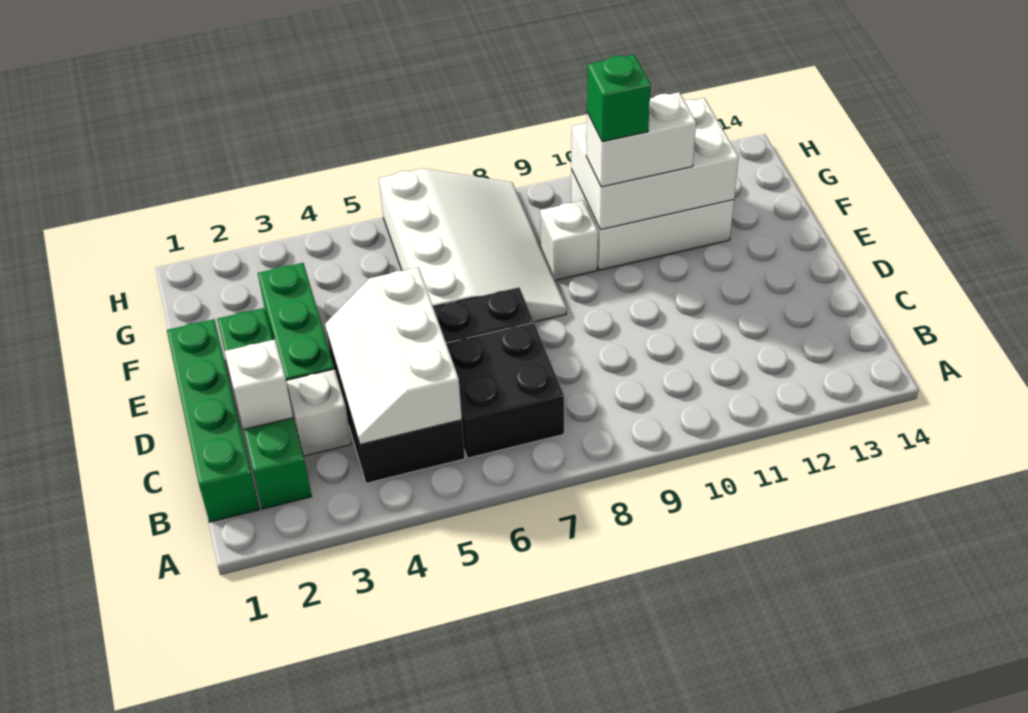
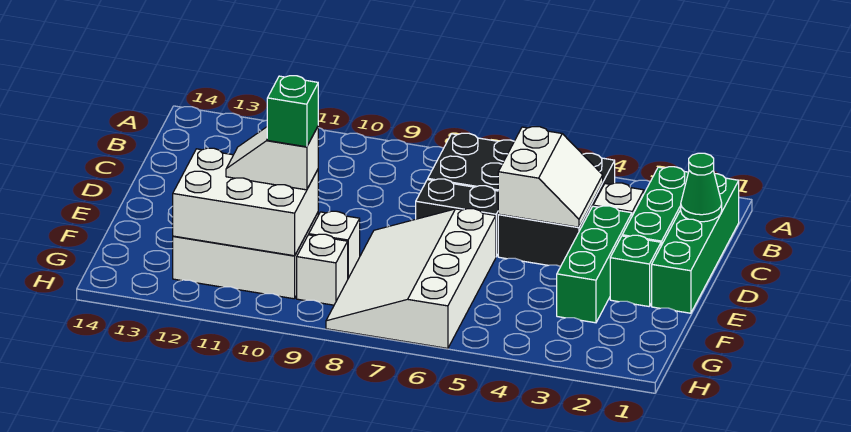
white 2x3 slope [325,267,462,444] -> white 2x2 slope [498,127,603,227]
none -> green 1x1 cone [681,153,722,222]
white 1x1 brick [225,340,293,430] -> white 1x1 brick moved to [297,234,348,305]
white 1x2 brick [586,92,696,187] -> white 1x2 slope [226,127,318,190]

